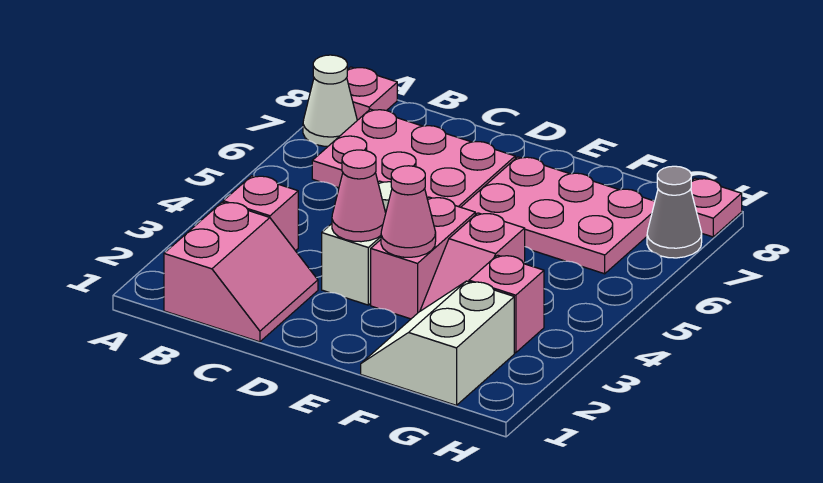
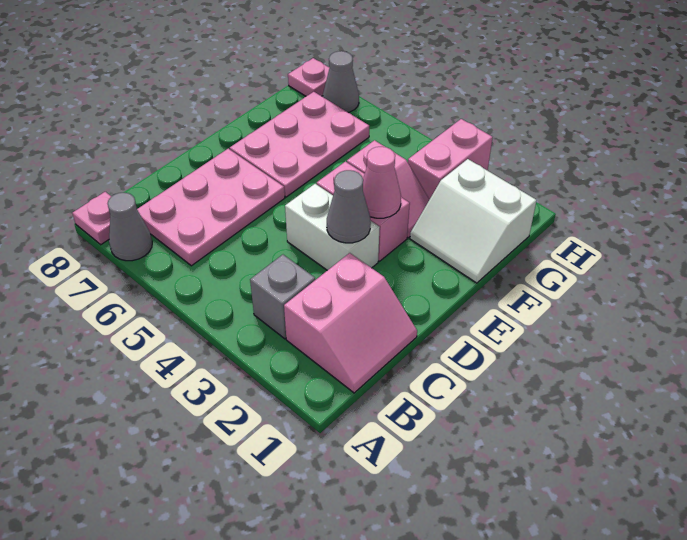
white 1x1 cone [303,55,357,147] -> grey 1x1 cone [108,193,152,261]
pink 2x2 slope [164,202,318,342] -> pink 2x2 slope turned to [284,253,417,393]
pink 1x1 brick [223,176,298,251] -> grey 1x1 brick [250,255,315,339]
pink 1x1 cone [332,150,386,242] -> grey 1x1 cone [327,170,371,243]
pink 1x1 brick [469,255,544,353] -> pink 1x2 brick [408,119,493,200]

